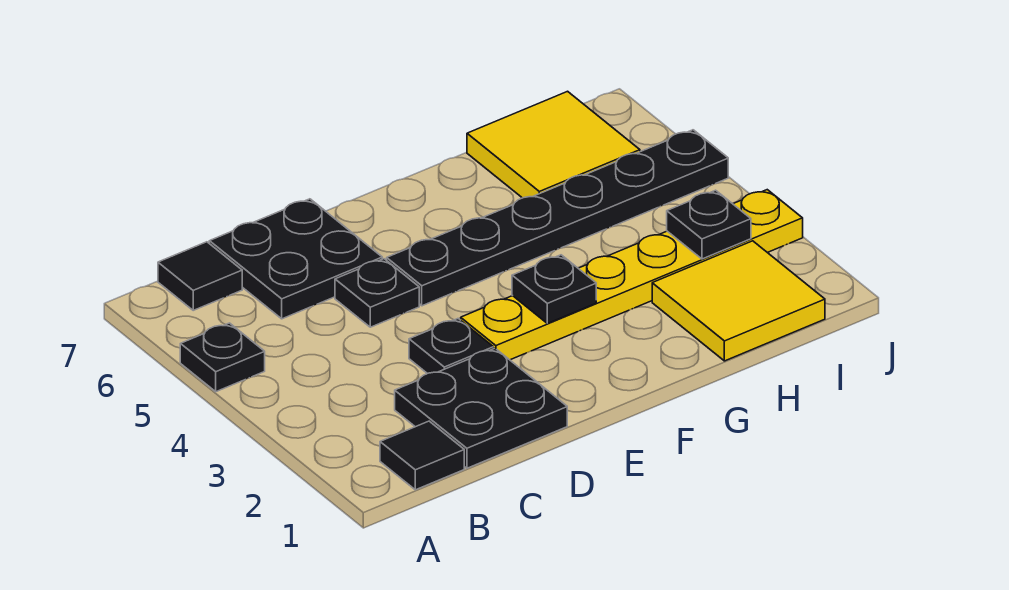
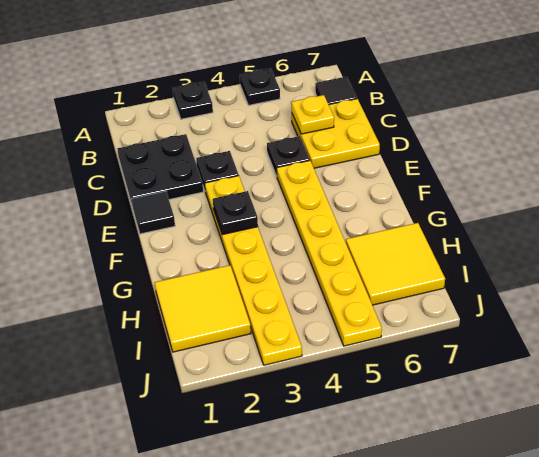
black 1x1 tile [380,421,464,490] -> black 1x1 tile moved to [131,191,175,234]
black 2x2 plate [209,199,382,319] -> yellow 2x2 plate [292,99,380,168]
none -> yellow 1x1 plate [291,95,334,134]
black 1x6 plate [387,130,728,306] -> yellow 1x6 plate [277,161,382,346]
black 1x1 plate [667,190,751,259] -> black 1x1 plate moved to [173,82,213,119]

